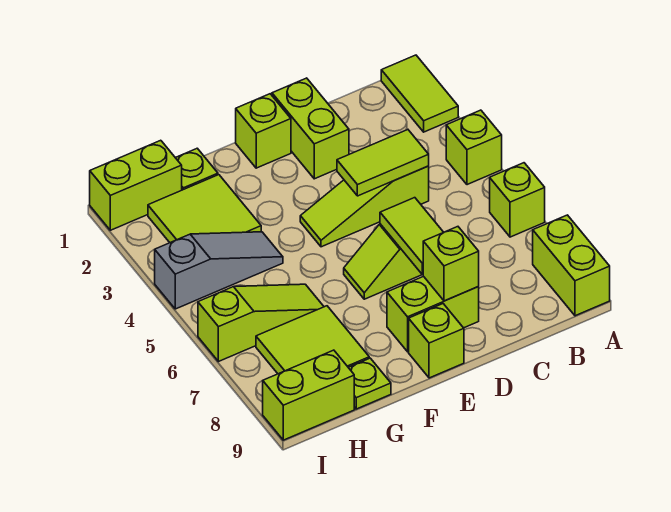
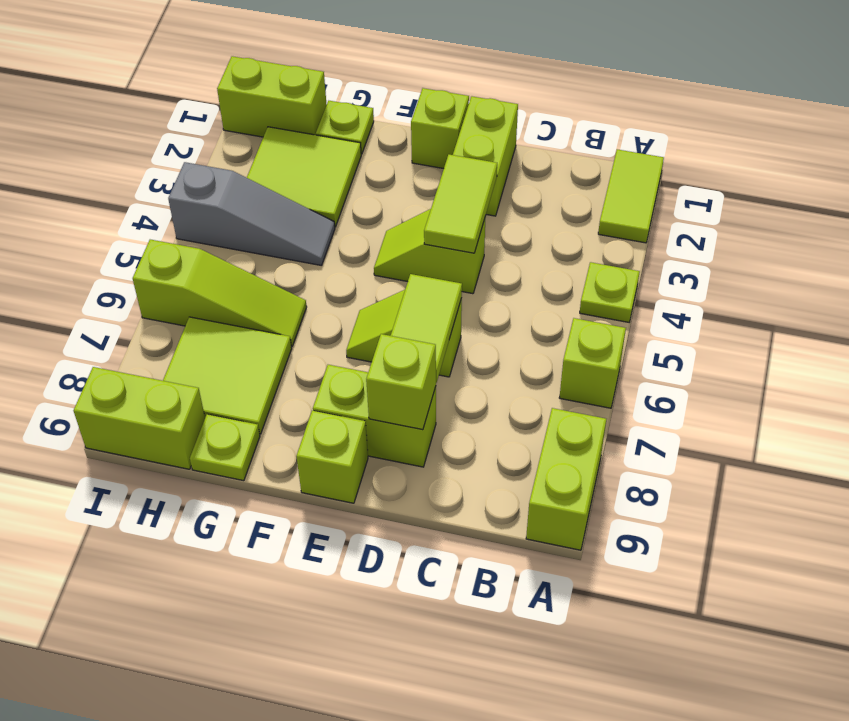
lime 1x1 brick [446,110,502,185] -> lime 1x1 plate [580,262,640,322]
lime 1x3 slope [300,166,429,247] -> lime 1x2 slope [374,209,486,294]
lime 1x2 tile [337,130,429,196] -> lime 1x2 tile turned to [424,155,497,253]

